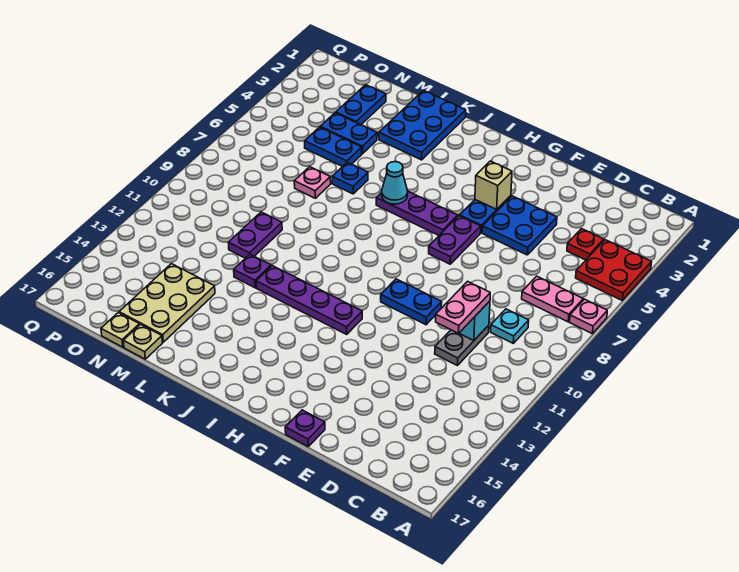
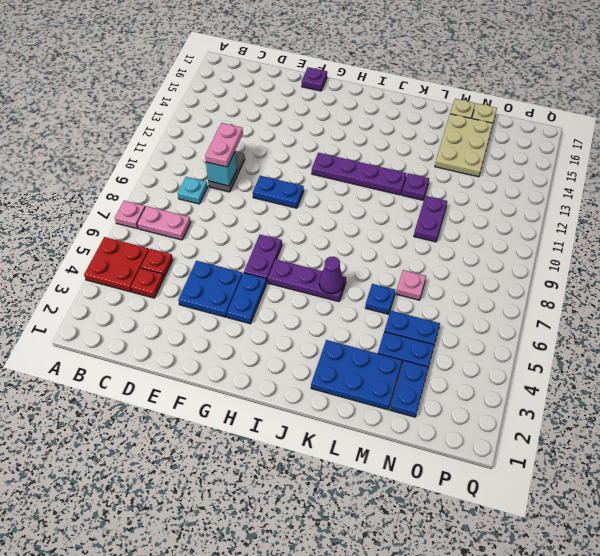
none -> red 1x1 plate [141,249,173,278]
tan 1x1 brick [475,161,512,209] -> none
cyan 1x1 cone [382,162,408,204] -> purple 1x1 cone [319,257,344,294]
blue 2x3 plate [379,91,466,160] -> blue 2x3 plate turned to [311,340,402,410]

